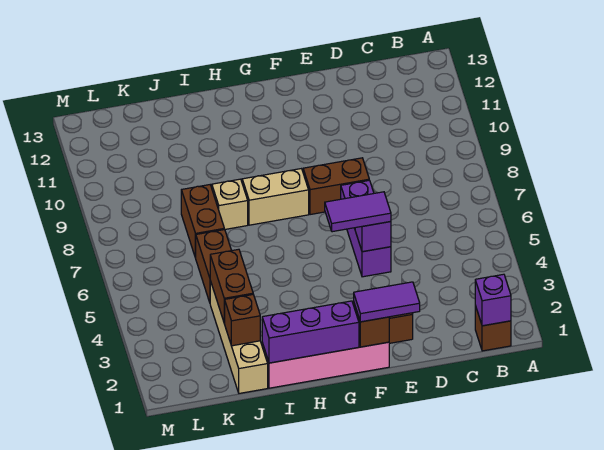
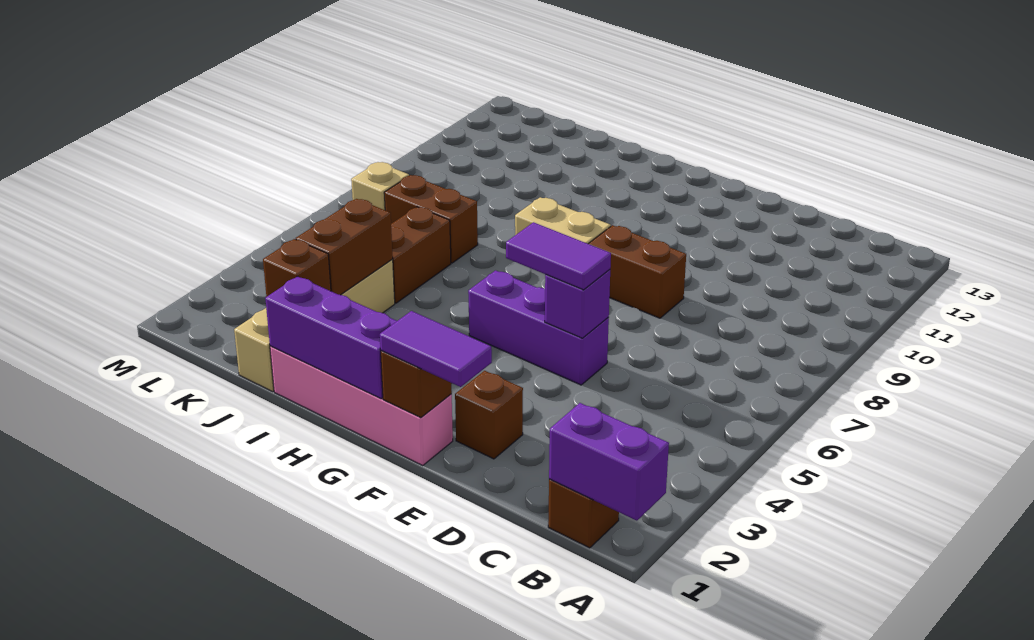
purple 1x1 brick [475,274,511,326] -> purple 1x2 brick [549,403,669,521]
purple 1x3 brick [341,180,391,277] -> purple 1x3 brick turned to [468,270,609,385]
tan 1x1 brick [212,179,248,230] -> tan 1x1 brick moved to [351,162,409,210]
brown 1x2 brick [181,185,224,258] -> brown 1x2 brick turned to [384,175,478,263]

